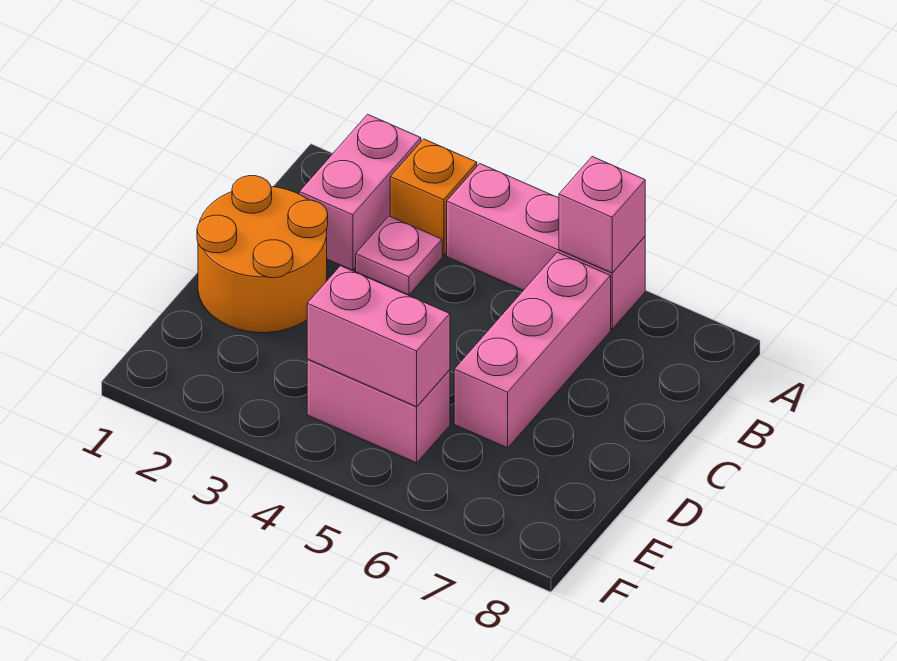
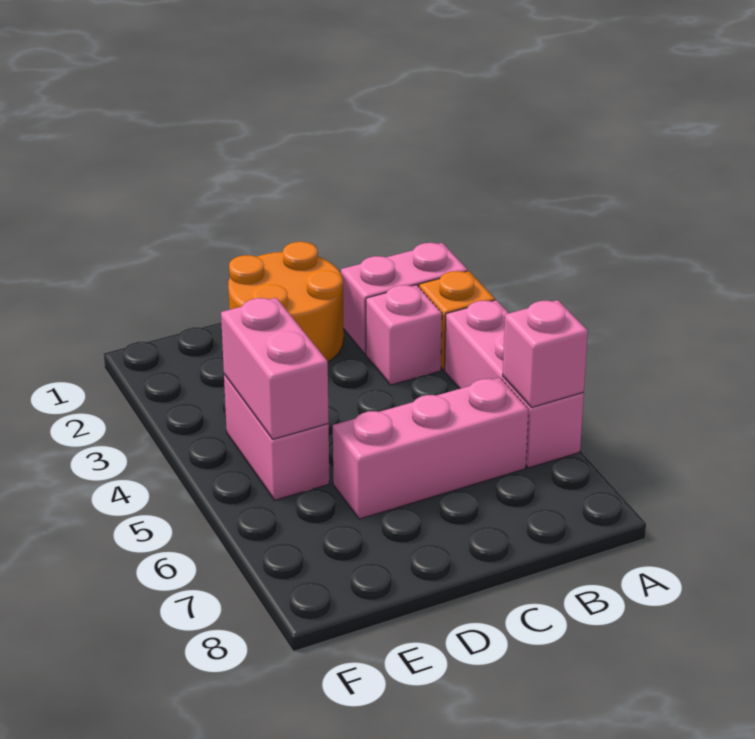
pink 1x1 plate [356,216,442,295] -> pink 1x1 brick [366,285,442,385]

